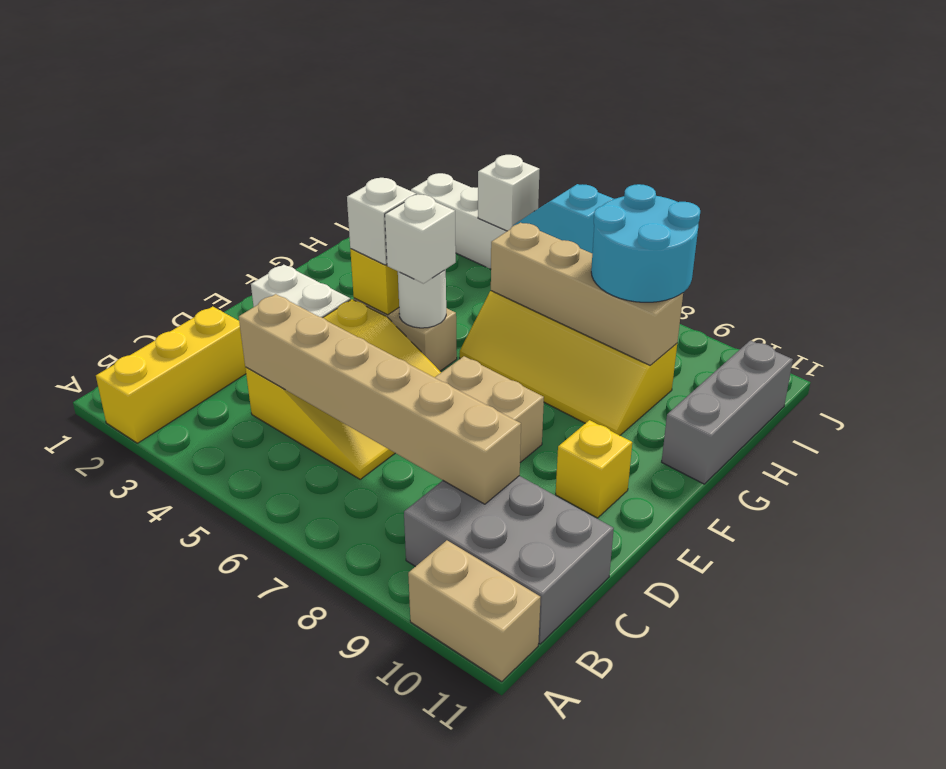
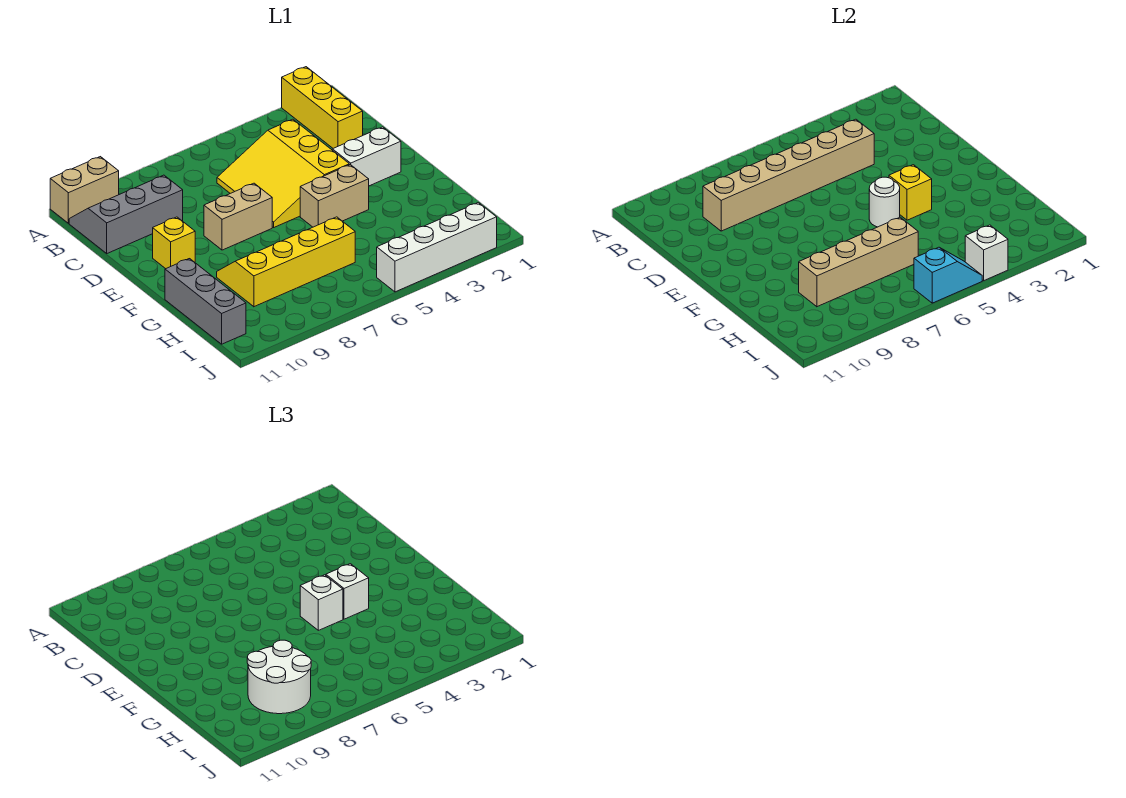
grey 2x3 brick [404,476,614,644] -> grey 2x3 slope [69,175,183,253]
cyan 2x2 round brick [591,184,700,302] -> white 2x2 round brick [247,640,311,714]

